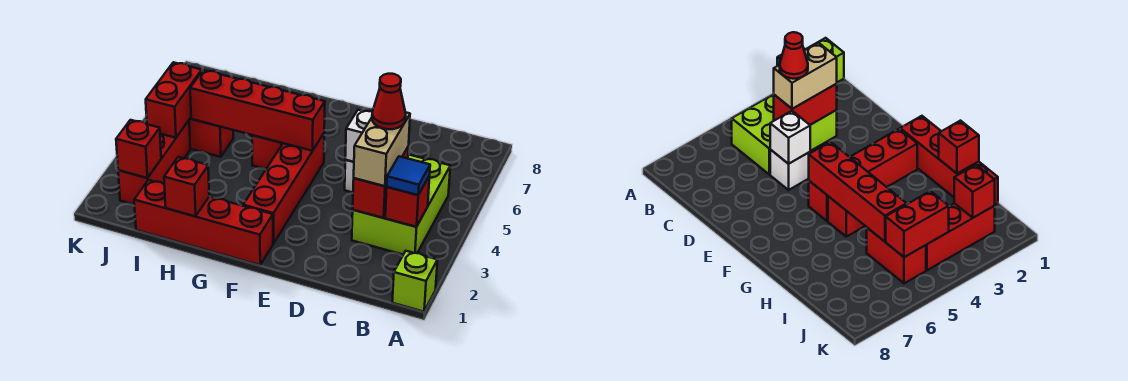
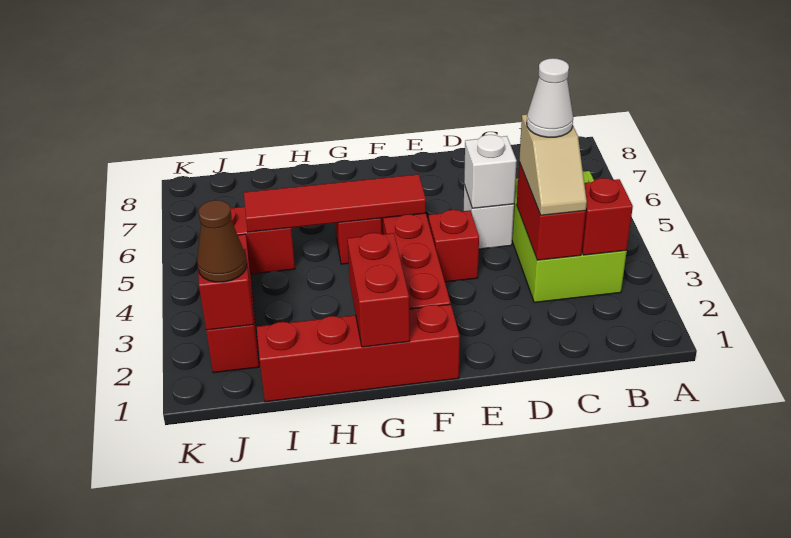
lime 1x1 brick [392,251,437,312] -> none
blue 1x1 tile [387,156,430,195] -> none
tan 1x2 brick [354,113,410,186] -> tan 1x2 slope [519,114,587,215]
red 1x1 cone [372,74,406,129] -> white 1x1 cone [527,58,573,137]
red 1x4 brick [190,70,325,151] -> red 1x4 tile [244,174,426,232]
red 1x1 brick [164,157,209,216] -> red 1x1 brick moved to [428,210,479,282]
none -> brown 1x1 cone [197,200,247,282]
red 1x2 brick [146,62,202,138] -> red 1x2 brick moved to [347,233,410,347]

